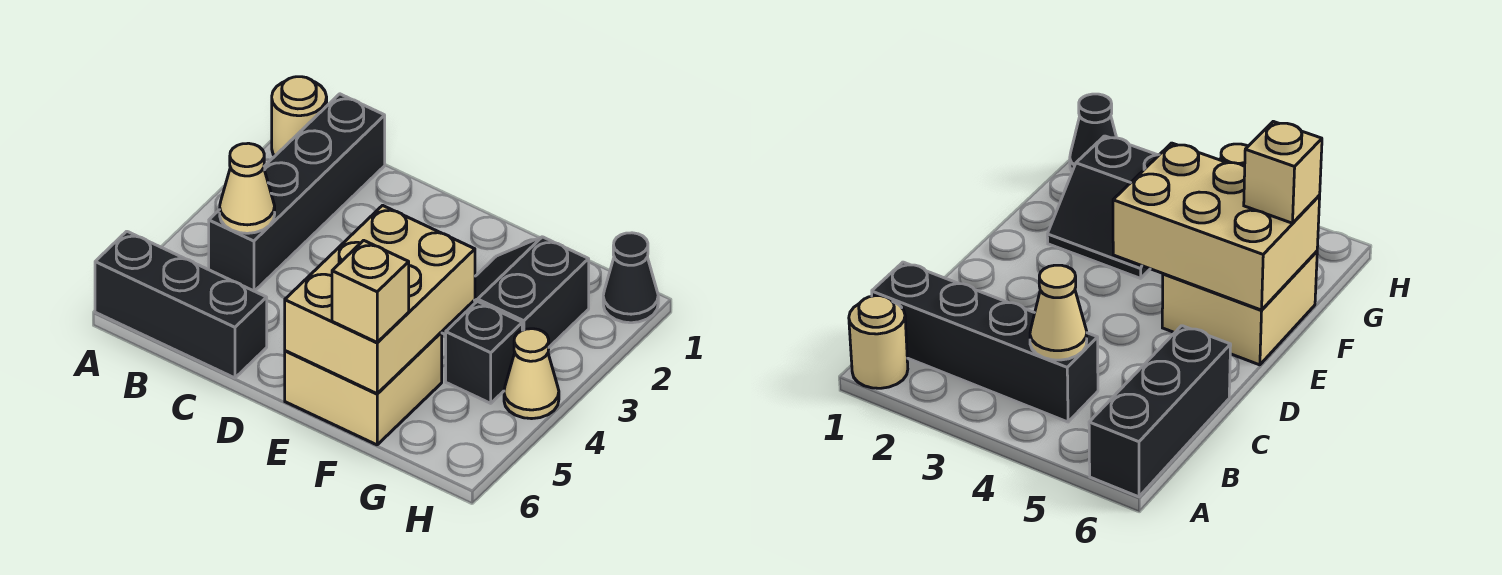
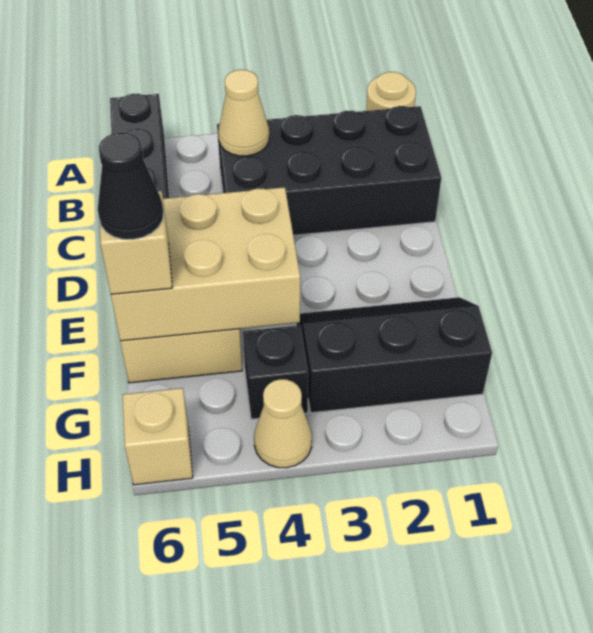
black 1x4 brick [209,94,385,291] -> black 2x4 brick [217,106,441,235]
black 2x2 slope [442,237,589,347] -> black 2x3 slope [296,297,492,413]
black 1x1 cone [603,233,658,323] -> black 1x1 cone moved to [98,132,164,239]
none -> tan 1x1 brick [123,388,193,485]

